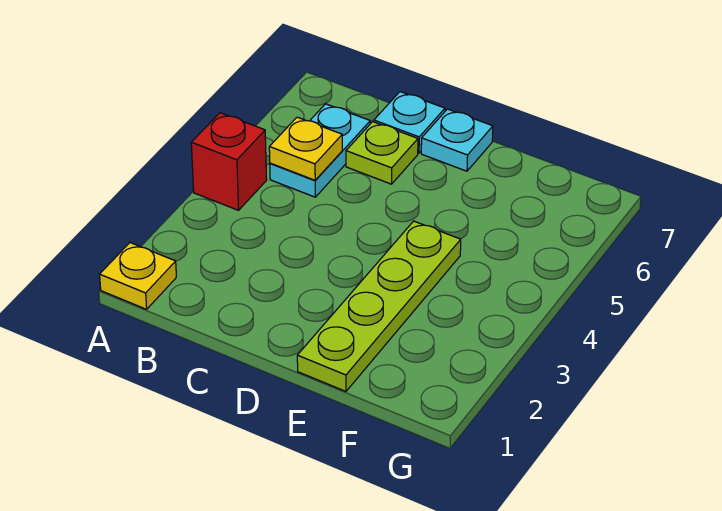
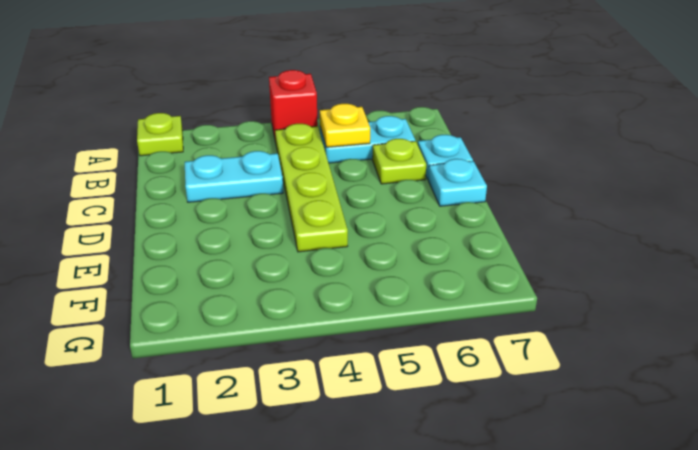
yellow 1x1 plate [100,243,176,309] -> lime 1x1 plate [137,113,183,156]
none -> cyan 1x2 plate [185,151,283,202]
lime 1x4 plate [297,221,461,391] -> lime 1x4 plate turned to [275,124,348,252]

